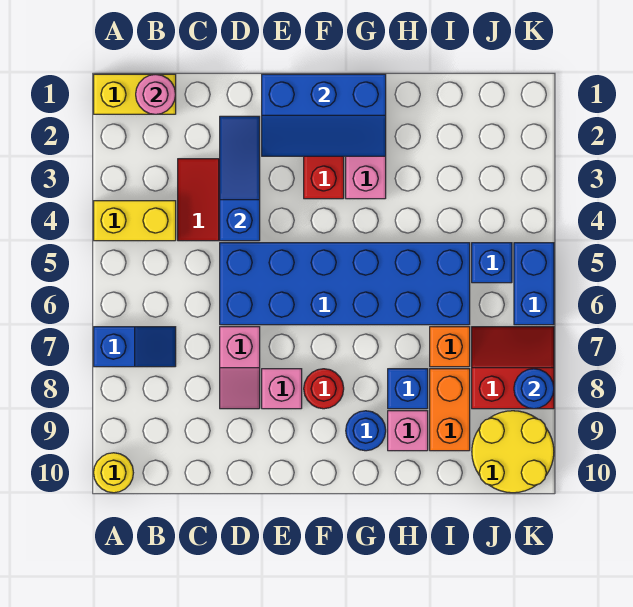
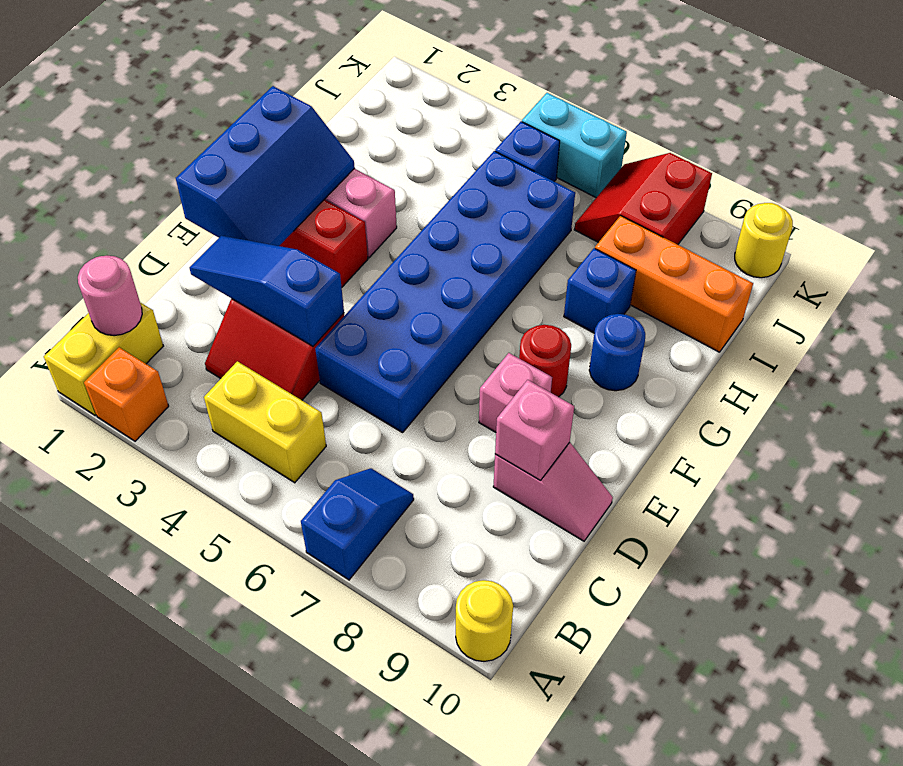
yellow 1x2 brick [94,201,176,241] -> yellow 1x2 brick turned to [204,361,326,483]
pink 1x2 slope [220,327,260,409] -> pink 1x2 slope moved to [493,442,613,541]
pink 1x1 brick [388,411,428,451] -> pink 1x1 brick moved to [495,380,574,480]
orange 1x1 brick [430,327,470,367] -> orange 1x1 brick moved to [84,347,169,441]
orange 1x2 brick [430,369,470,451] -> orange 1x3 brick [595,216,753,352]
yellow 2x2 round brick [472,411,554,493] -> yellow 1x1 round brick [735,203,793,278]
blue 1x2 brick [514,243,554,325] -> cyan 1x2 brick [522,93,627,198]
blue 1x1 round brick [514,369,554,409] -> none

